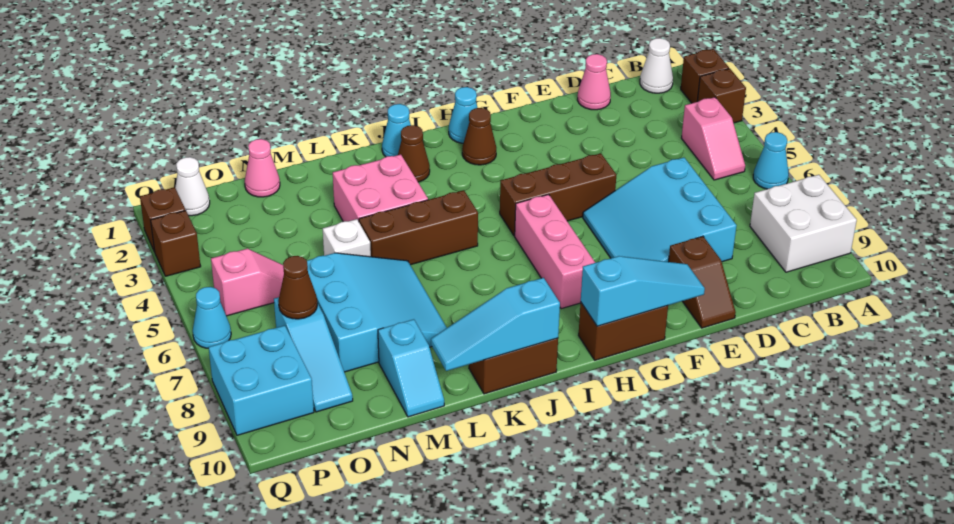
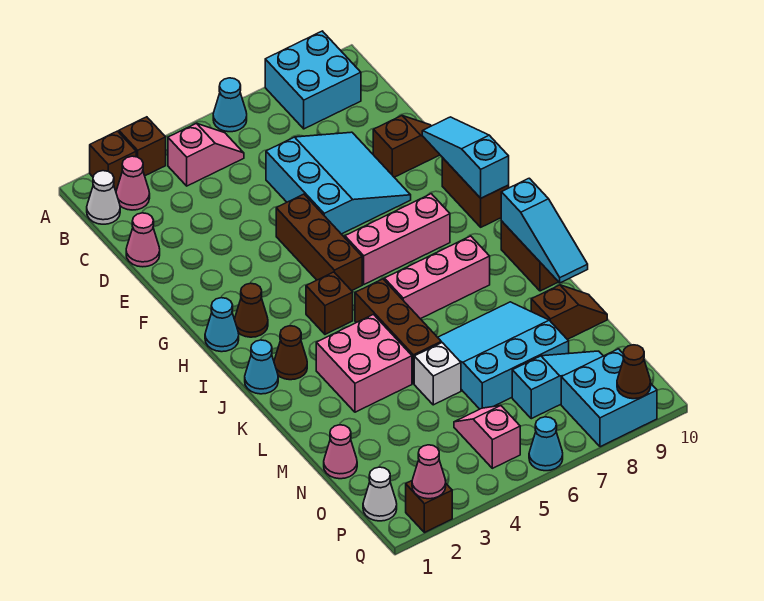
white 2x2 brick [750,175,857,272] -> cyan 2x2 brick [265,31,361,129]
none -> pink 1x1 cone [116,156,150,210]
cyan 3x3 slope [583,158,737,262] -> cyan 3x3 slope turned to [266,132,411,234]
none -> pink 1x3 brick [384,236,490,319]
cyan 1x2 slope [378,319,444,417] -> brown 1x2 slope [531,285,607,339]
brown 1x1 cone [278,256,317,319] -> brown 1x1 cone moved to [617,345,651,399]
none -> pink 1x1 cone [412,445,446,499]
brown 1x1 brick [151,211,201,276] -> brown 1x1 brick moved to [306,272,353,334]

